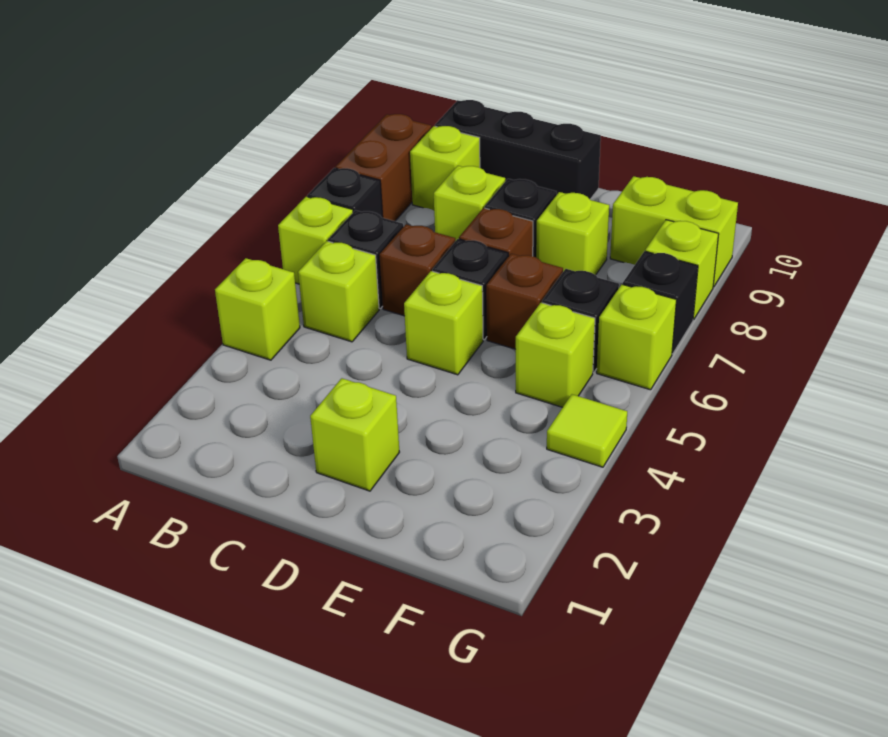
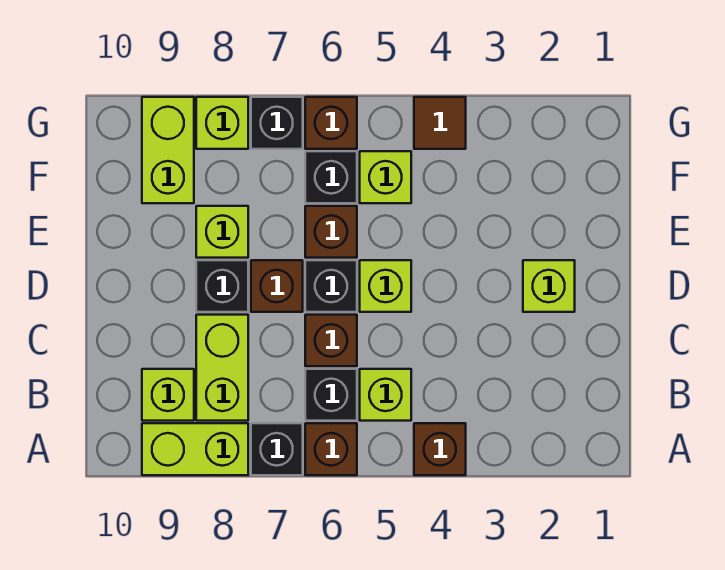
lime 1x1 brick [215,258,300,360] -> brown 1x1 brick [414,423,466,475]
lime 1x1 brick [278,197,353,284] -> brown 1x1 brick [305,423,357,475]
brown 1x2 brick [336,114,432,221] -> lime 1x2 brick [142,423,248,475]
black 1x3 brick [435,100,601,199] -> none
lime 1x1 brick [434,166,505,241] -> lime 1x2 brick [196,315,248,421]
lime 1x1 tile [547,394,627,467] -> brown 1x1 tile [414,97,466,149]
lime 1x1 brick [597,284,676,390] -> brown 1x1 brick [305,97,357,149]

